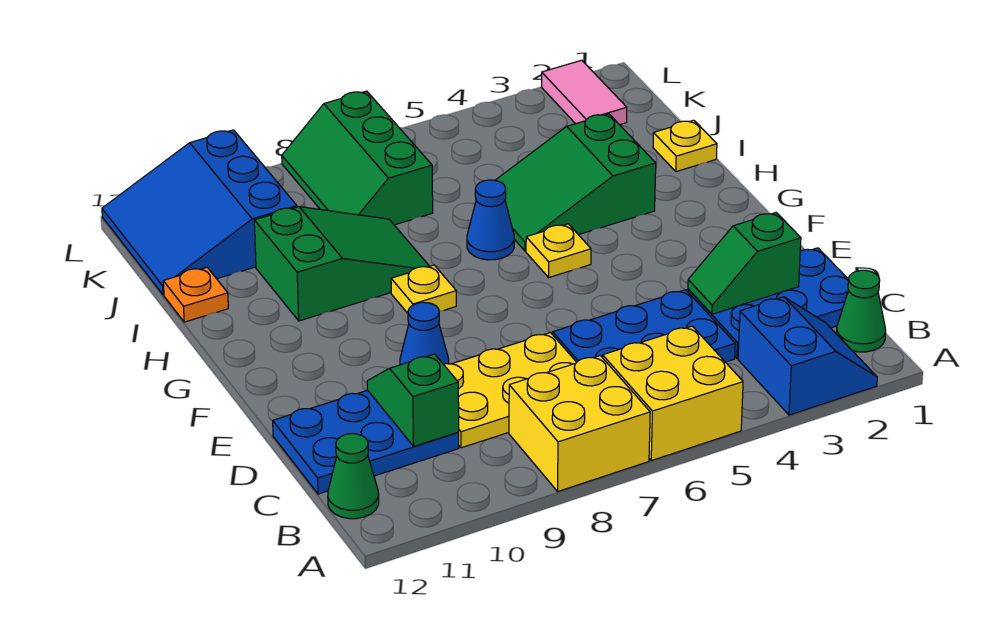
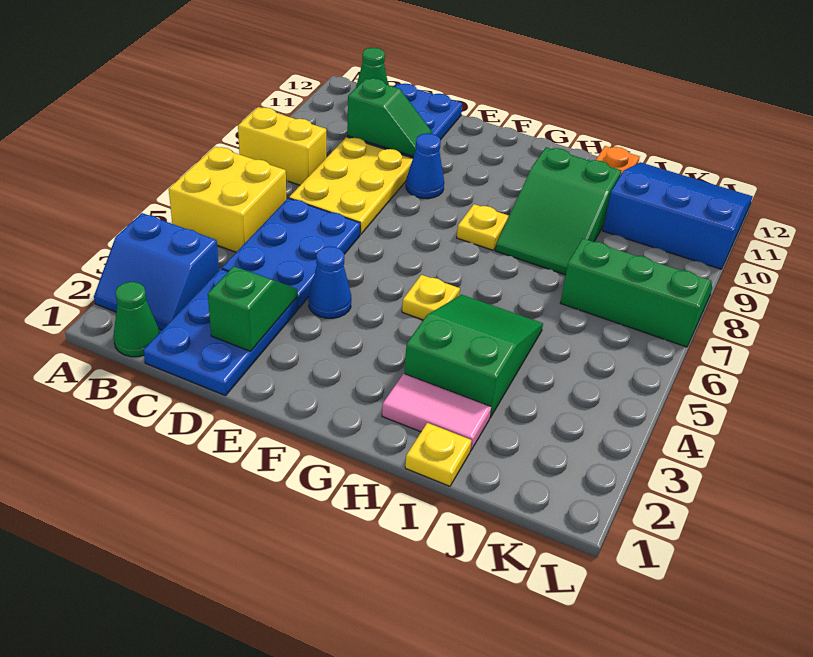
yellow 2x2 brick [509,356,650,491] -> yellow 1x2 brick [238,107,326,185]
blue 1x1 cone [467,180,514,260] -> blue 1x1 cone moved to [308,246,351,318]
pink 1x2 tile [542,60,627,125] -> pink 1x2 tile moved to [382,374,491,451]

